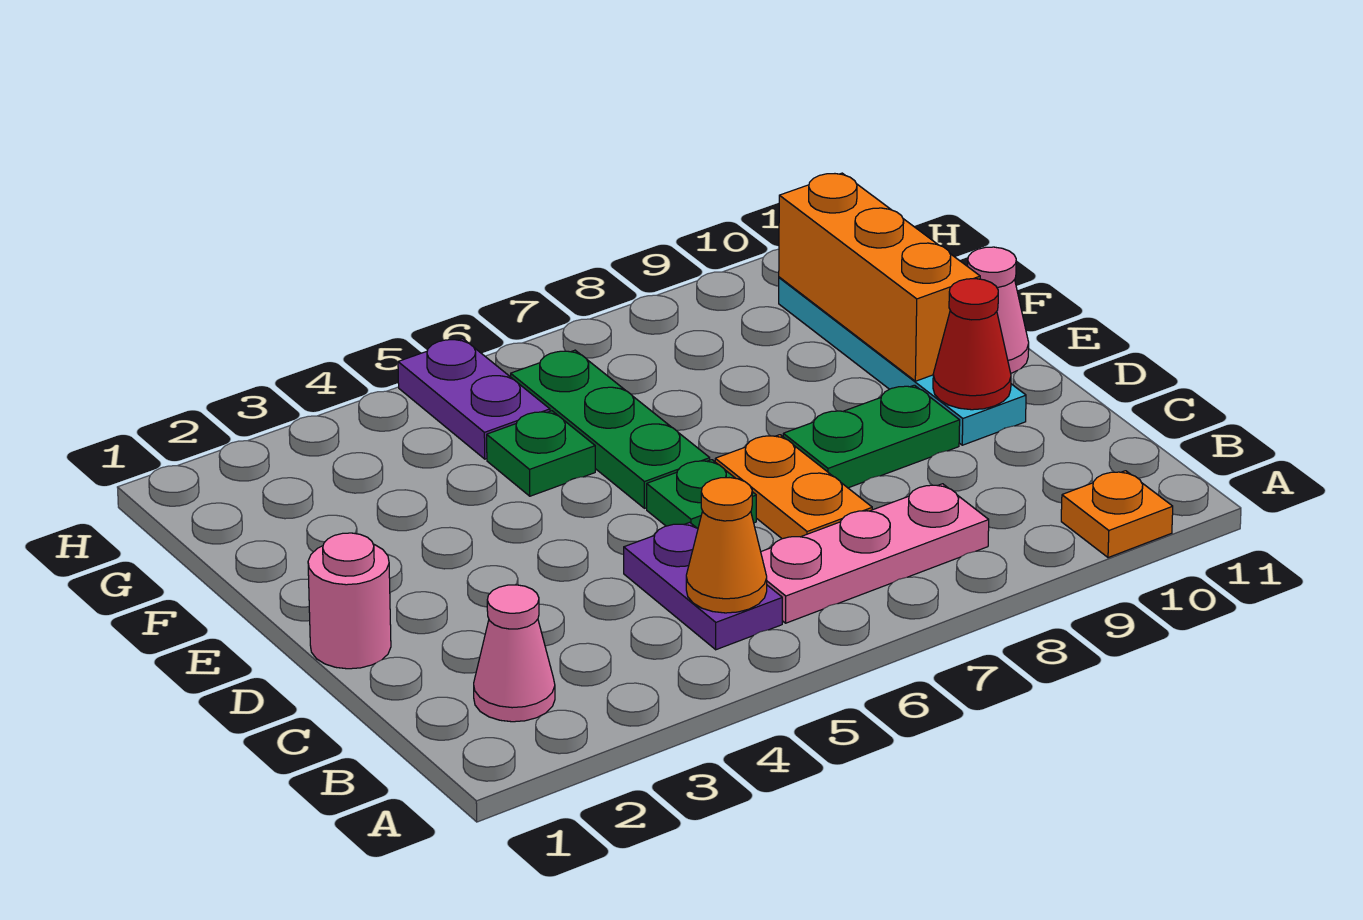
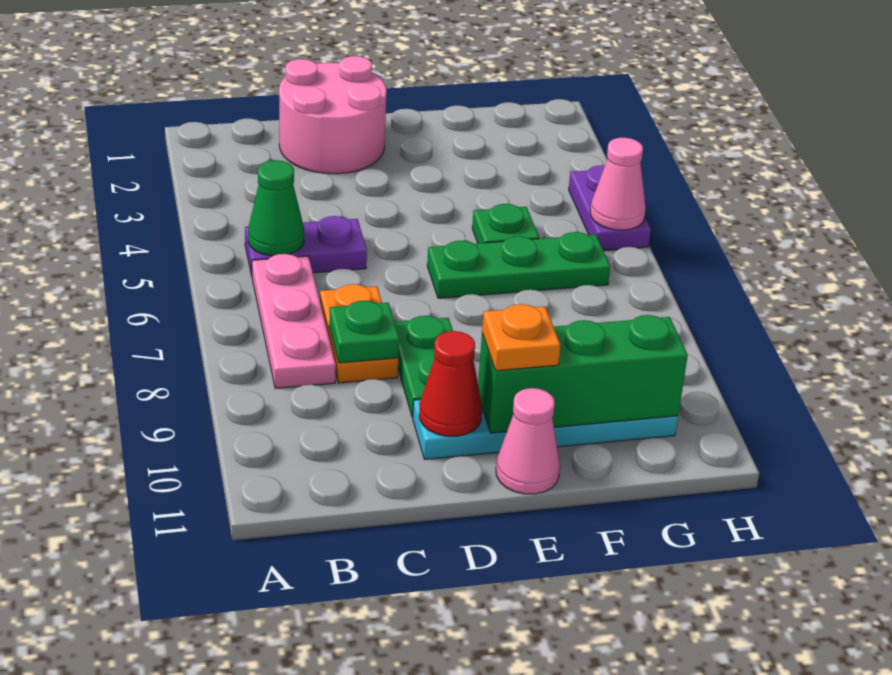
orange 1x1 plate [1061,471,1173,558] -> orange 1x1 plate moved to [482,304,561,371]
pink 1x1 cone [474,585,555,722] -> pink 1x1 cone moved to [590,138,646,230]
orange 1x1 cone [686,478,767,613] -> green 1x1 cone [248,160,304,256]
orange 1x2 plate [715,435,872,539] -> orange 1x2 plate turned to [320,284,398,383]
pink 1x1 round brick [308,533,391,669] -> pink 2x2 round brick [279,56,387,174]
green 1x1 plate [647,460,756,528] -> green 1x1 plate moved to [329,301,399,363]
orange 1x3 brick [779,173,980,381] -> green 1x3 brick [478,315,688,433]
purple 1x2 plate [398,339,550,459] -> purple 1x2 plate turned to [569,165,651,251]

